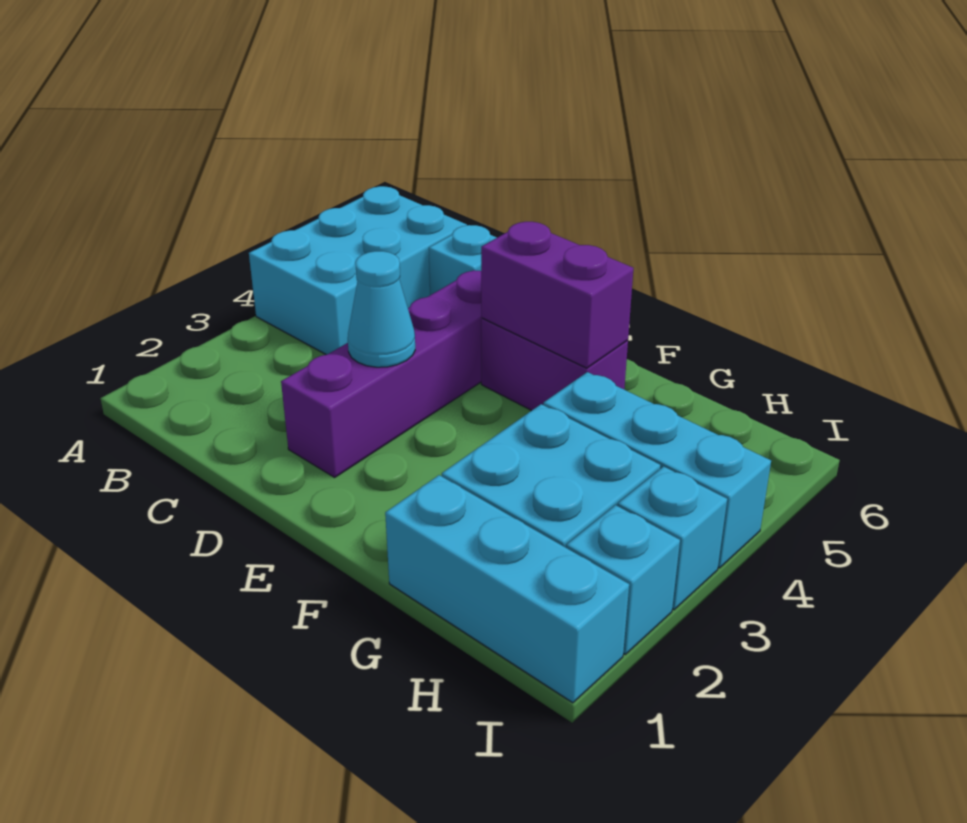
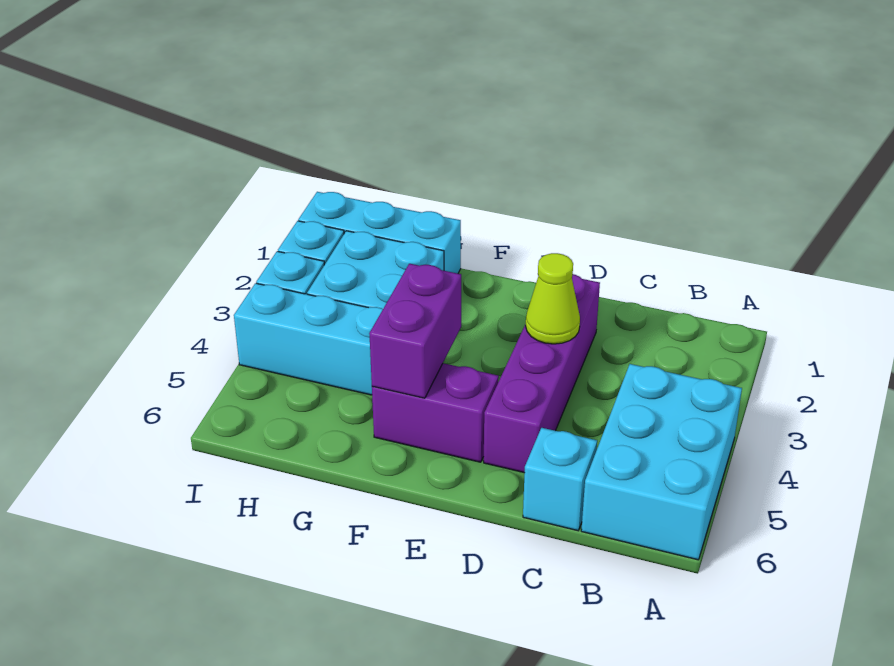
cyan 1x1 cone [348,251,415,367] -> lime 1x1 cone [526,253,580,344]
purple 1x2 brick [481,222,633,368] -> purple 1x2 brick turned to [369,264,461,398]

